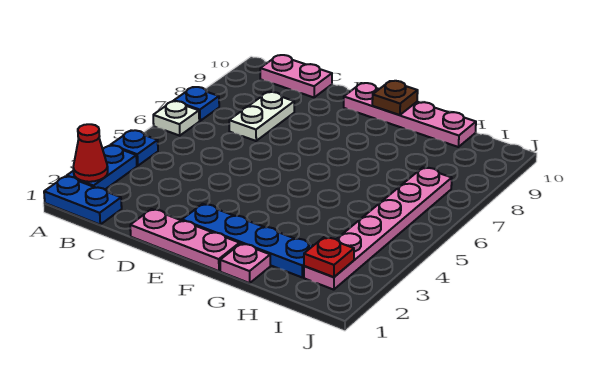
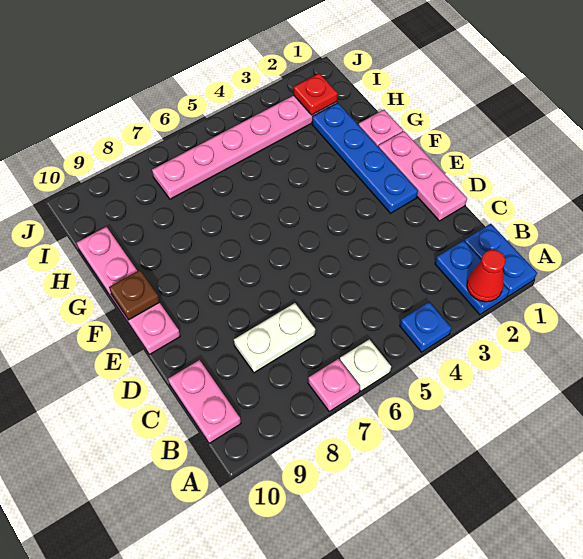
blue 1x2 plate [67,145,137,189] -> blue 1x2 plate turned to [435,240,509,315]
blue 1x1 plate [174,87,219,121] -> pink 1x1 plate [308,359,360,411]

